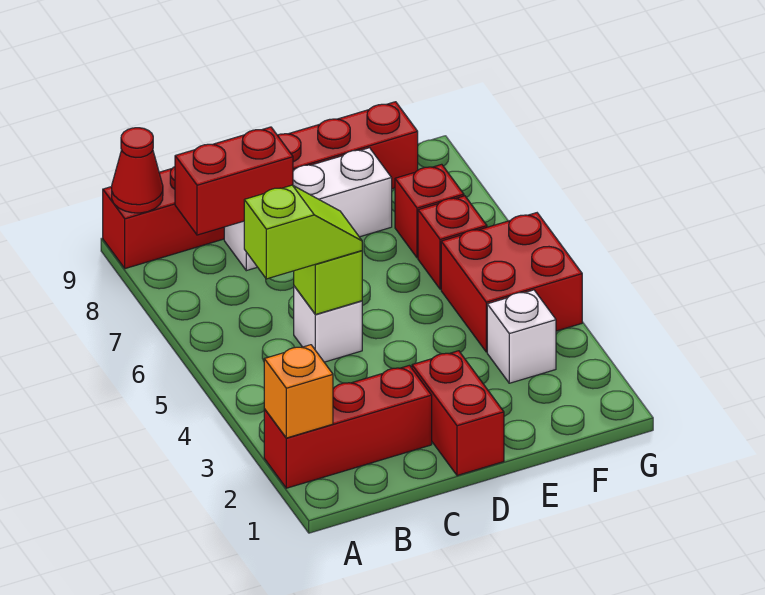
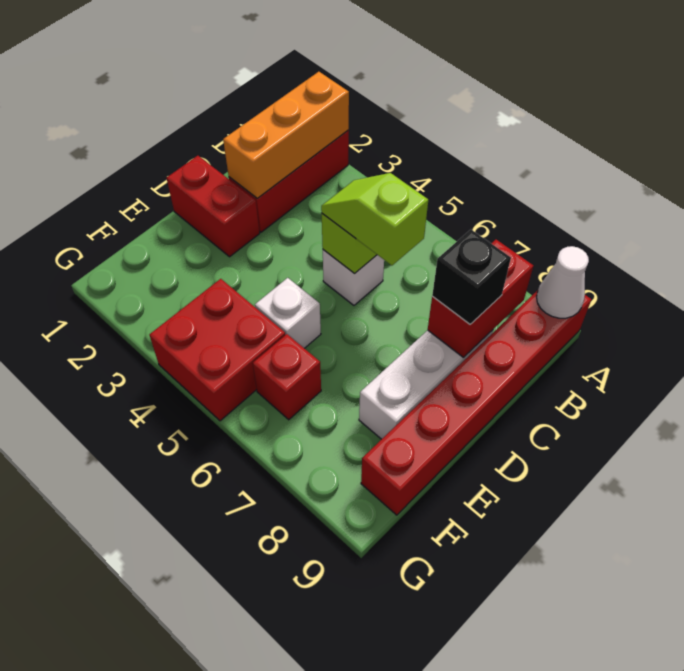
orange 1x1 brick [264,345,333,438] -> orange 1x3 brick [223,72,349,198]
red 1x1 cone [112,128,163,213] -> white 1x1 cone [537,246,589,318]
lime 1x2 slope [244,185,362,279] -> lime 1x2 slope turned to [321,173,428,265]
none -> black 1x1 brick [432,230,511,324]
white 1x1 brick [487,290,556,383] -> white 1x1 brick moved to [255,278,321,348]
red 1x1 brick [395,164,464,258] -> none

